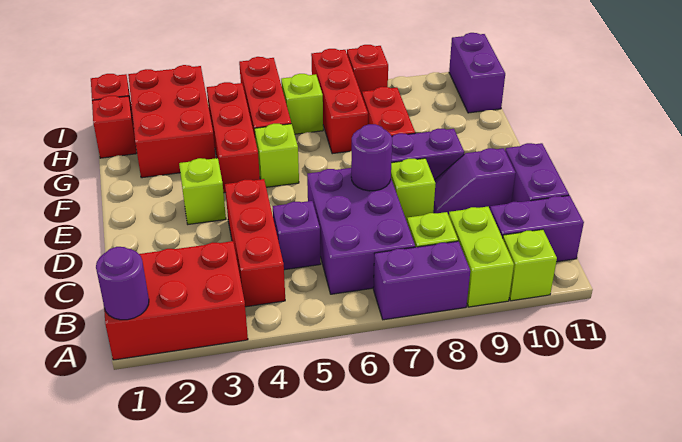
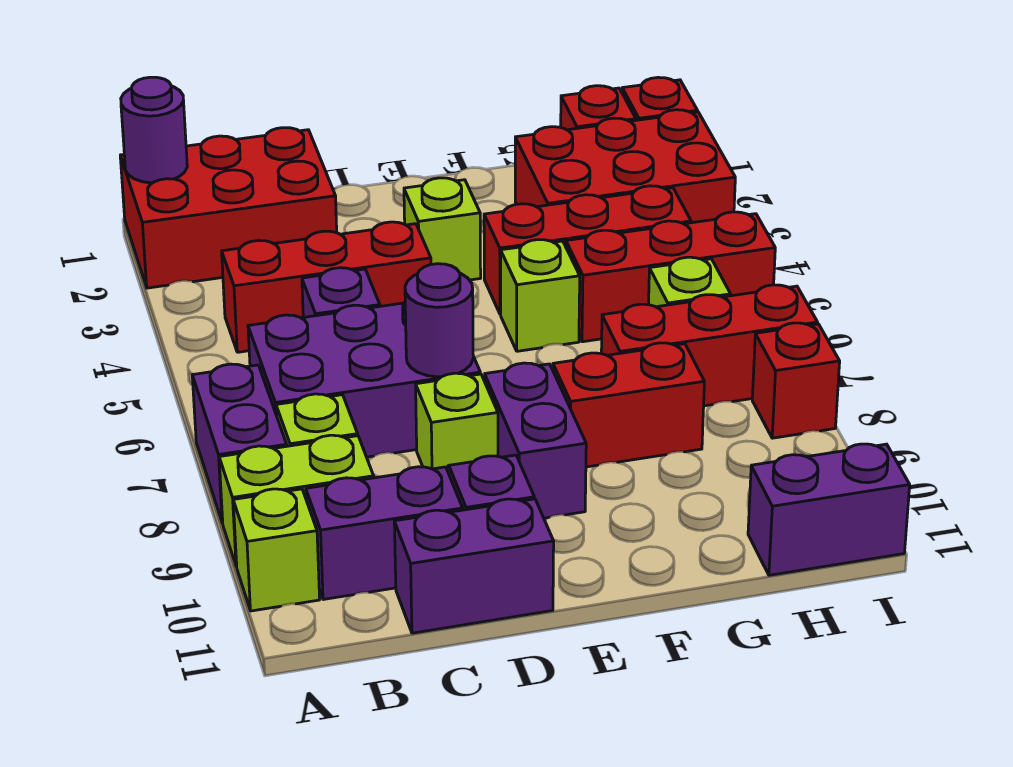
red 2x3 brick [104,241,248,360] -> red 2x3 brick turned to [120,128,337,288]
purple 1x2 brick [490,195,584,262] -> purple 1x2 brick turned to [306,467,463,600]

